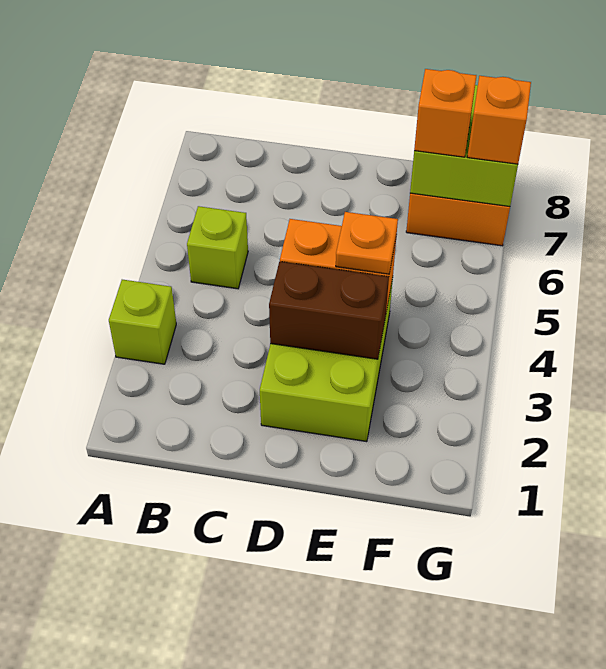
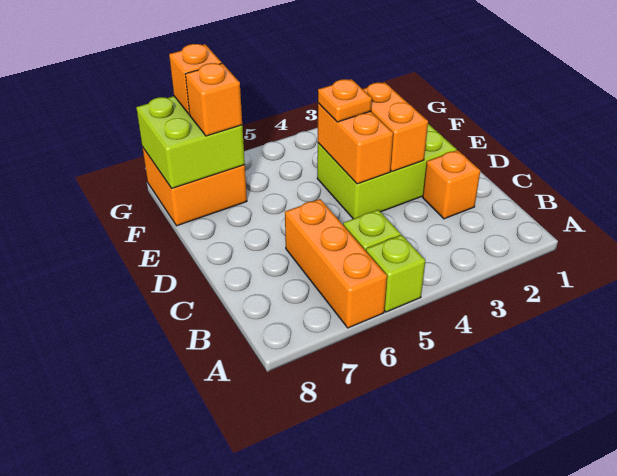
lime 1x1 brick [109,280,176,364] -> lime 1x1 brick moved to [366,235,425,312]
none -> orange 1x3 brick [285,199,387,328]
none -> orange 1x1 brick [423,150,480,219]
brown 1x2 brick [269,262,389,359] -> orange 1x2 brick [363,82,428,172]

